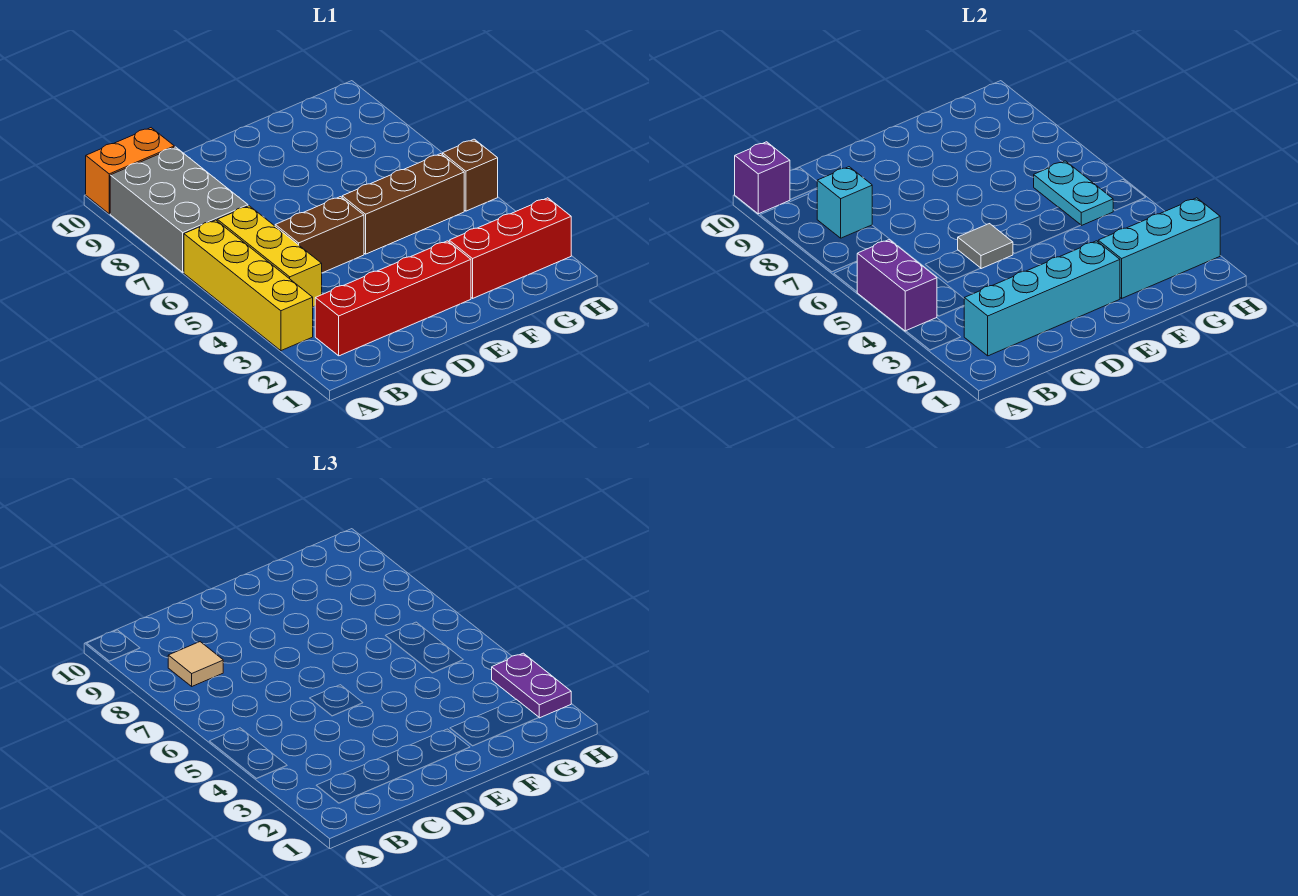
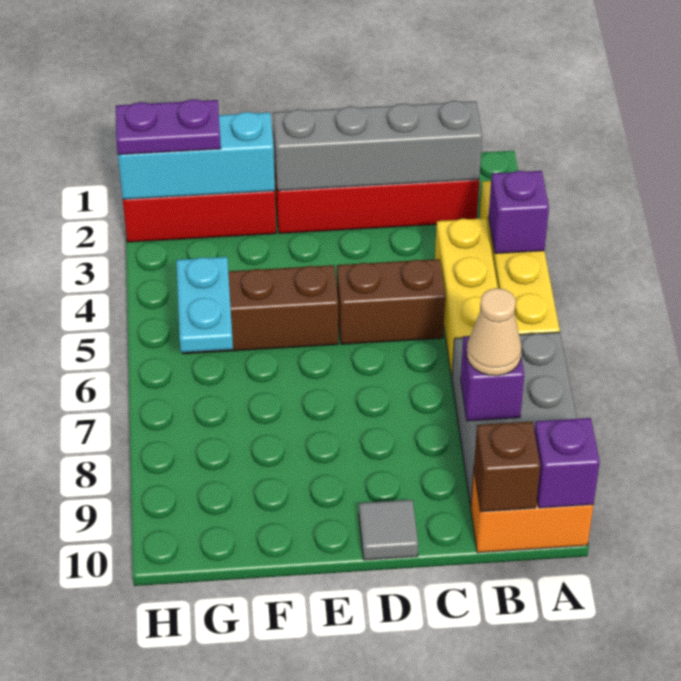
purple 1x2 brick [857,240,937,331] -> purple 1x1 brick [488,171,549,254]
cyan 1x4 brick [964,241,1120,356] -> grey 1x4 brick [273,101,482,191]
cyan 1x1 brick [817,167,872,238] -> purple 1x1 brick [461,336,524,421]
tan 1x1 tile [168,642,223,686] -> tan 1x1 cone [467,288,522,376]
grey 1x1 tile [958,224,1013,269] -> grey 1x1 tile moved to [359,500,418,560]
purple 1x2 plate [492,653,571,718] -> purple 1x2 plate turned to [116,99,221,155]
brown 1x1 brick [443,139,498,211] -> brown 1x1 brick moved to [474,422,540,512]

